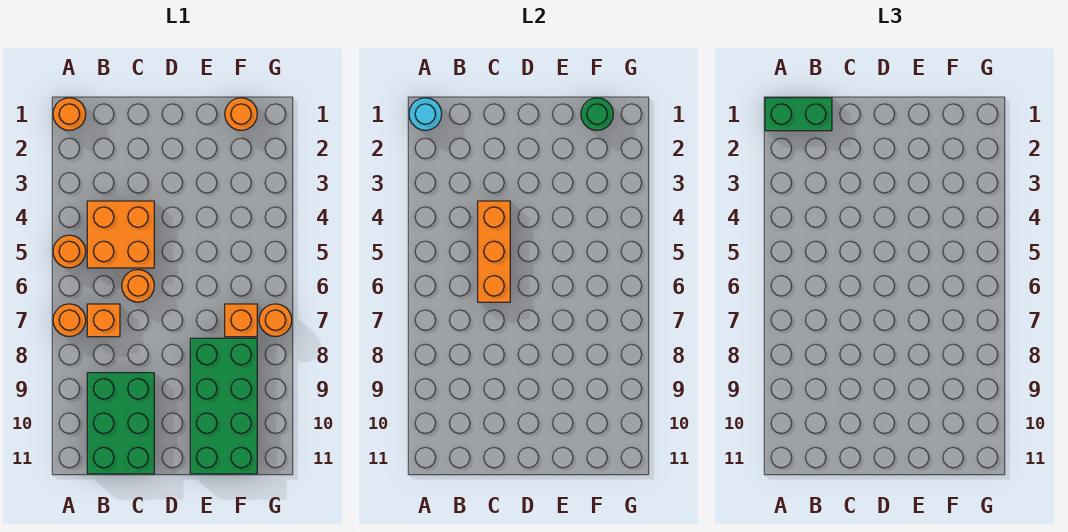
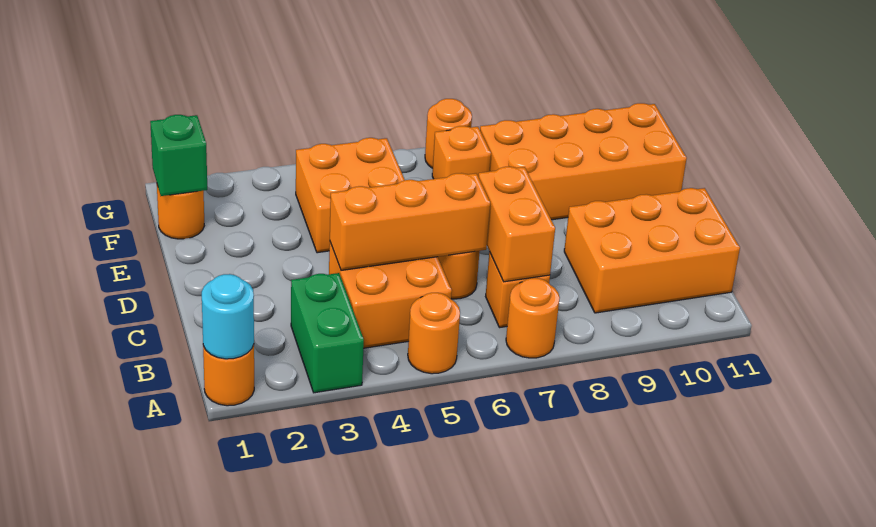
green 1x2 brick [765,98,832,131] -> green 1x2 brick moved to [291,273,364,393]
none -> orange 1x2 brick [479,167,555,282]
green 2x3 brick [87,373,154,474] -> orange 2x3 brick [564,188,740,313]
none -> orange 2x2 brick [296,138,405,253]
green 2x4 brick [190,338,257,474] -> orange 2x4 brick [480,103,687,220]
green 1x1 round brick [581,98,613,130] -> green 1x1 brick [150,115,207,196]

